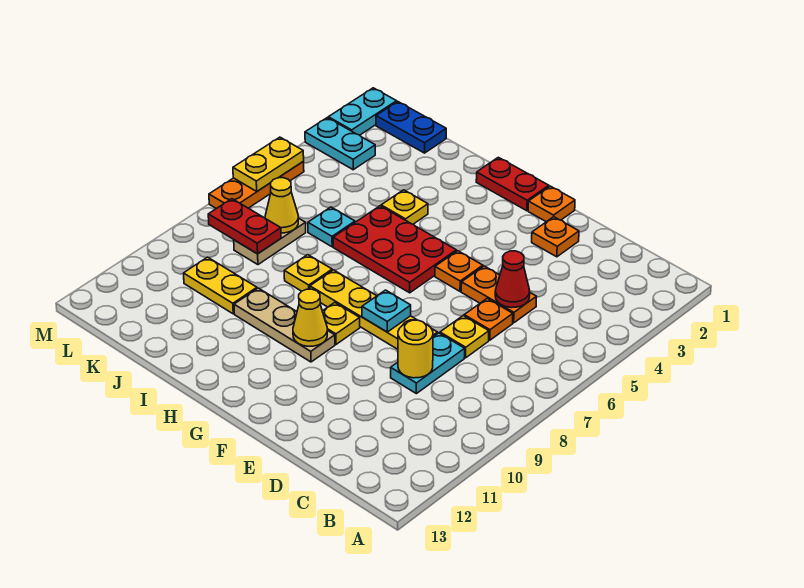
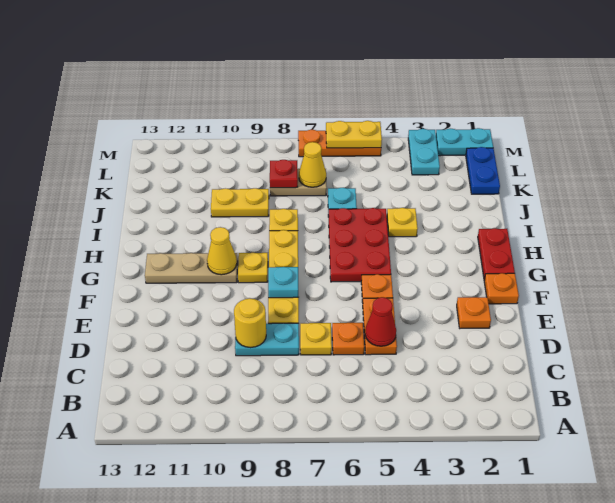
tan 1x3 plate [234,288,335,362] -> tan 1x3 plate turned to [145,253,238,283]
yellow 1x2 plate [184,257,257,314] -> yellow 1x2 plate turned to [211,188,269,217]
red 1x2 plate [208,199,281,254] -> red 1x1 plate [270,160,298,188]

